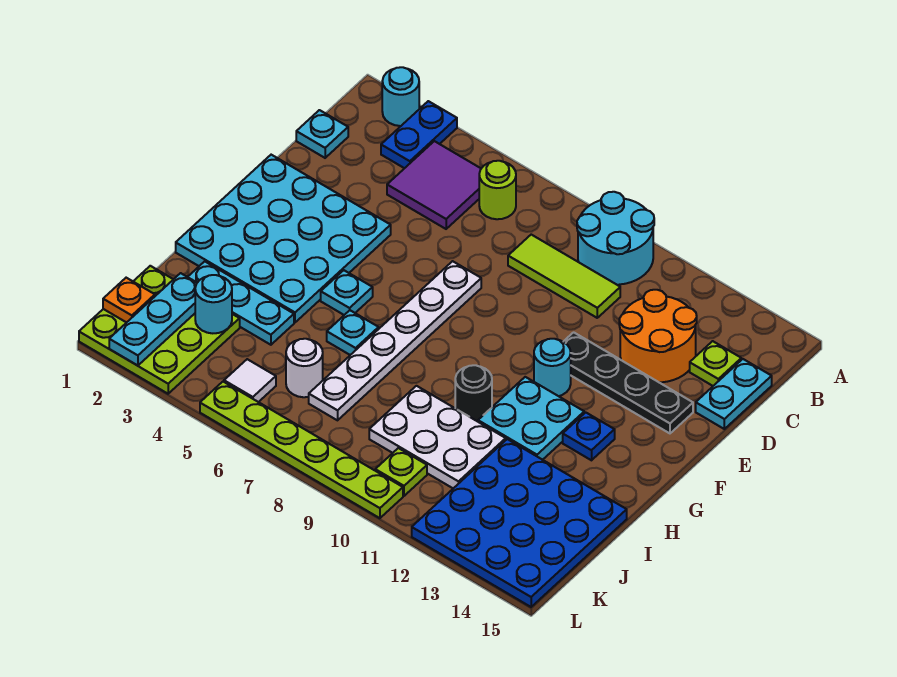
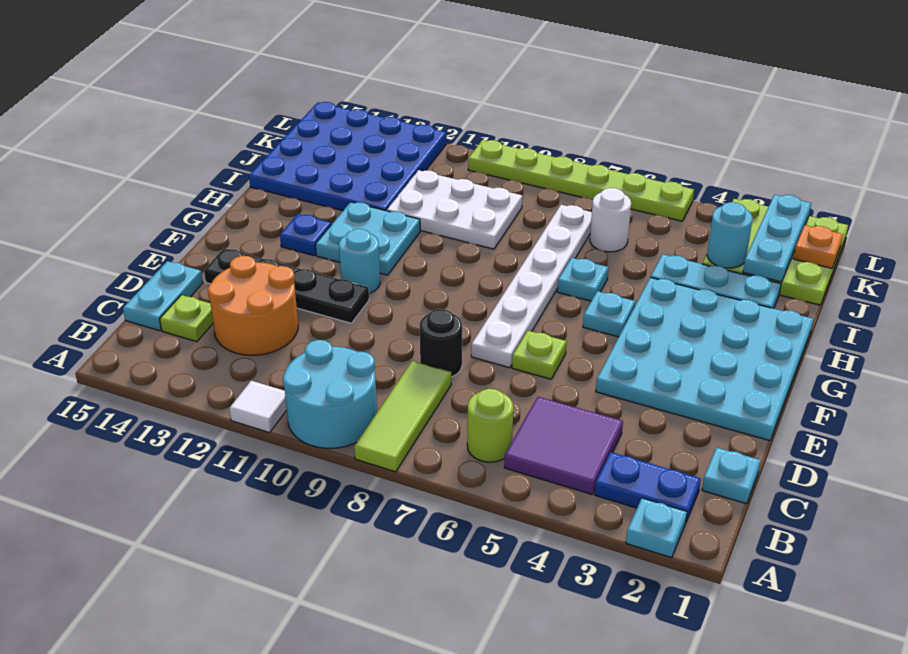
cyan 1x1 round brick [382,67,419,126] -> cyan 1x1 plate [626,498,687,558]
blue 1x2 plate [381,101,457,168] -> blue 1x2 plate turned to [595,452,701,522]
lime 1x3 tile [508,235,620,318] -> lime 1x3 tile turned to [354,361,451,472]
black 1x1 round brick [455,365,492,422] -> black 1x1 round brick moved to [420,309,462,377]
white 1x1 tile [224,359,276,402] -> white 1x1 tile moved to [230,381,287,433]
lime 1x1 plate [375,448,427,496] -> lime 1x1 plate moved to [512,331,567,379]

